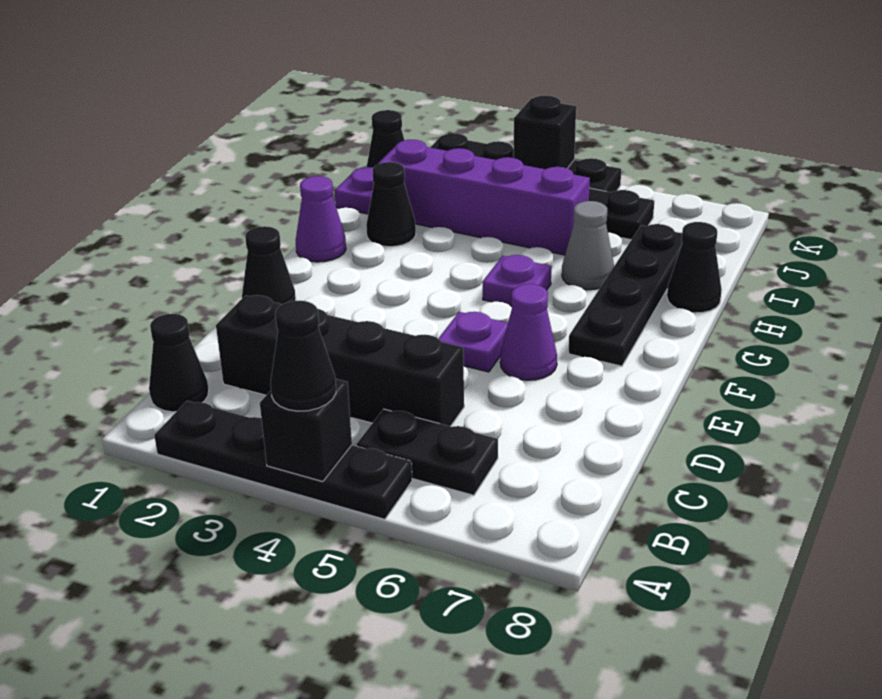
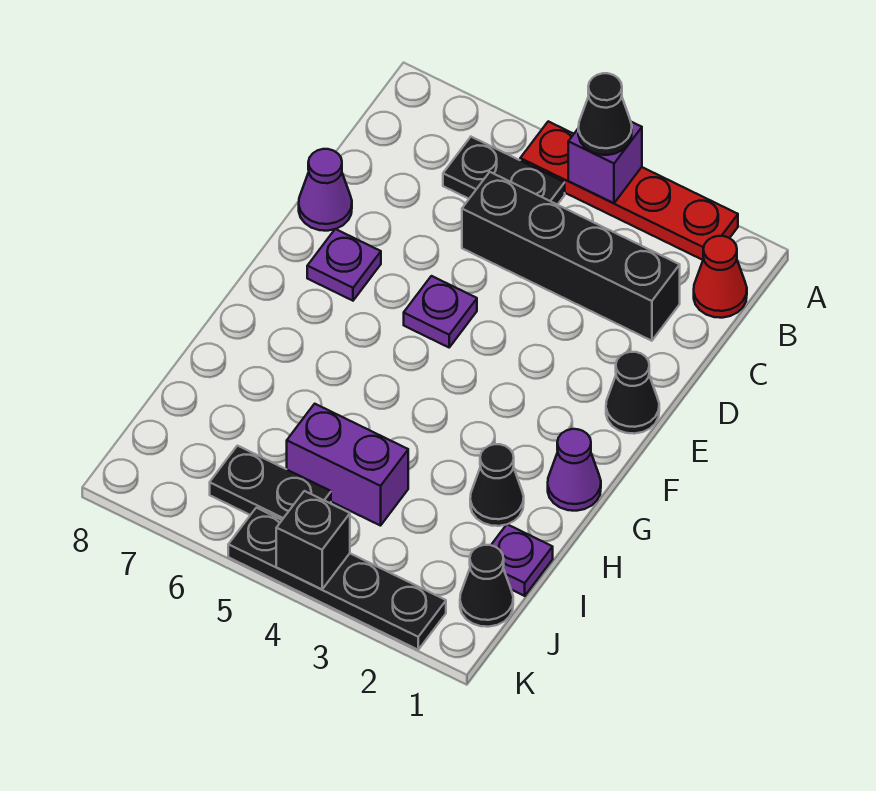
black 1x4 plate [154,401,412,519] -> red 1x4 plate [520,121,738,260]
black 1x1 brick [260,379,352,482] -> purple 1x1 brick [568,122,642,203]
black 1x1 cone [149,314,209,412] -> red 1x1 cone [694,236,747,318]
purple 1x1 cone [500,284,557,380] -> purple 1x1 cone moved to [299,149,352,231]
black 1x4 plate [569,224,682,366] -> none
purple 1x1 plate [483,255,551,306] -> purple 1x1 plate moved to [307,229,381,301]
grey 1x1 cone [562,201,614,290] -> none
black 1x1 cone [667,222,722,313] -> none
purple 1x4 brick [378,140,590,255] -> purple 1x2 brick [287,404,408,526]

